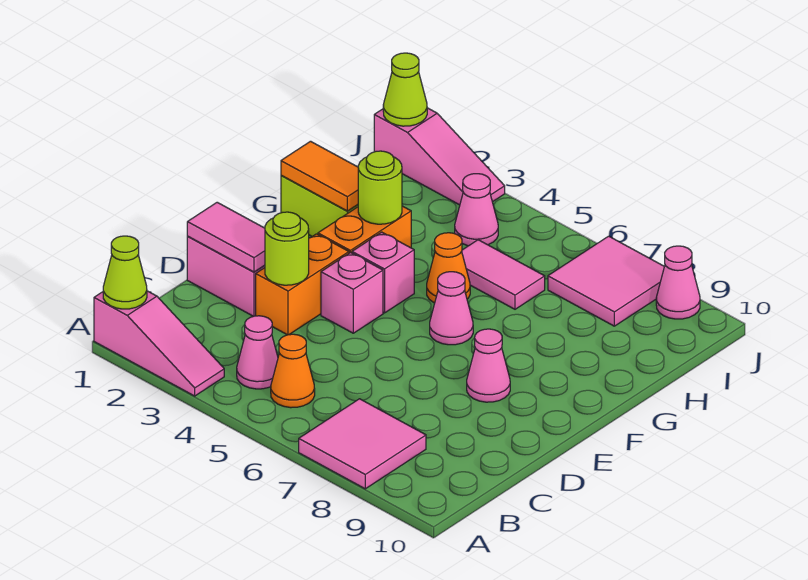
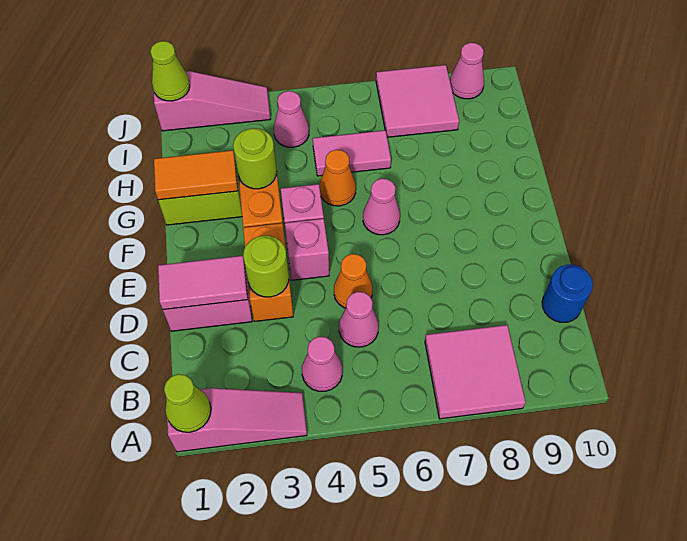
orange 1x1 cone [271,334,315,408] -> orange 1x1 cone moved to [334,254,372,308]
none -> blue 1x1 round brick [542,265,593,322]
pink 1x1 cone [467,329,510,402] -> pink 1x1 cone moved to [339,292,378,347]

